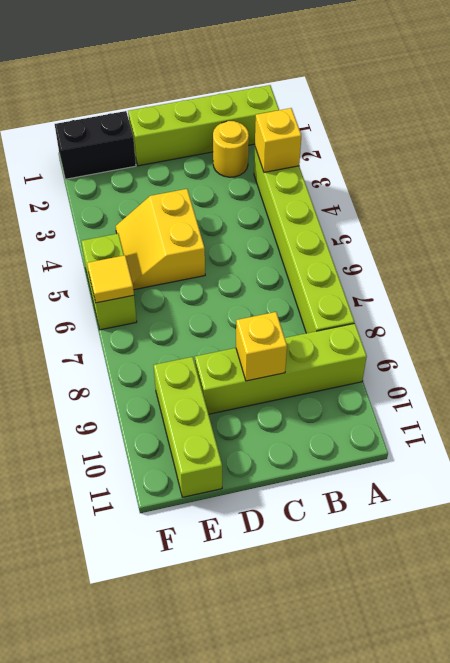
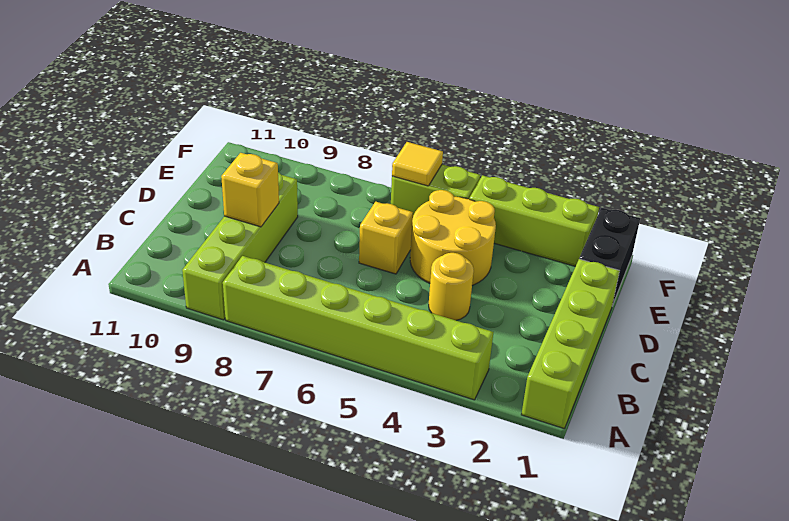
yellow 1x1 brick [255,108,301,172] -> yellow 1x1 brick moved to [359,202,413,274]
yellow 1x1 round brick [213,121,249,177] -> yellow 1x1 round brick moved to [429,253,474,320]
yellow 2x2 slope [116,189,205,290] -> yellow 2x2 round brick [410,190,496,285]
lime 1x3 brick [154,357,222,497] -> lime 1x3 brick moved to [469,175,599,266]

